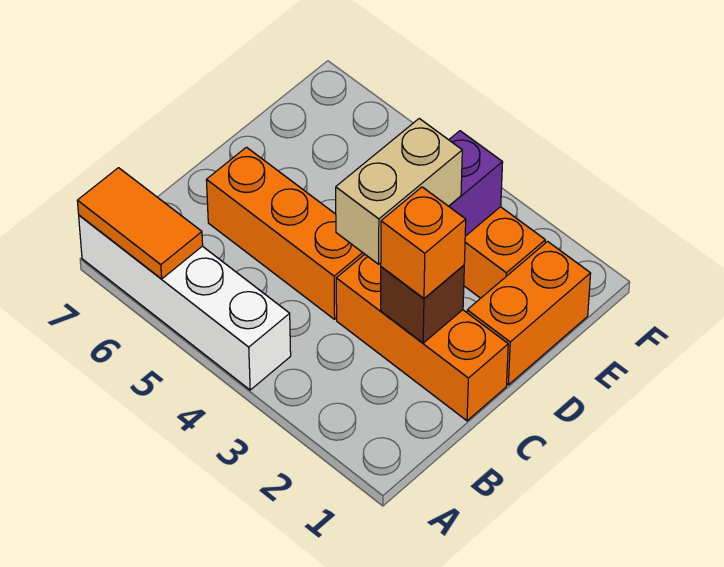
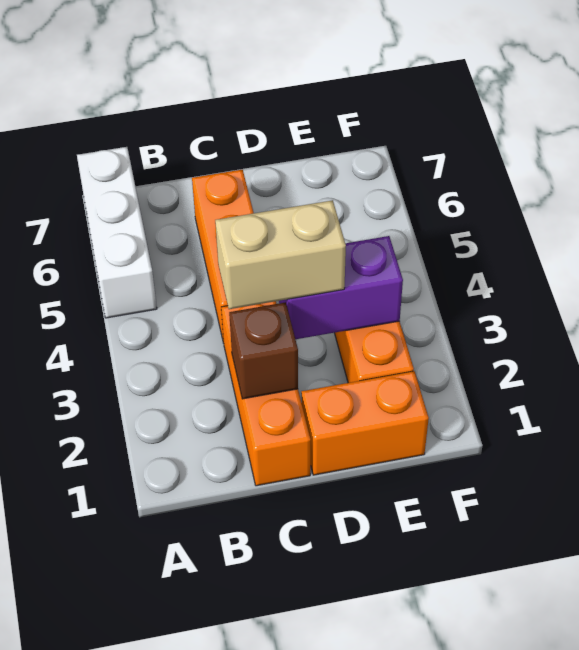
white 1x4 brick [79,215,291,390] -> white 1x3 brick [77,147,157,318]
orange 1x2 tile [77,168,203,279] -> none
orange 1x1 brick [381,187,466,298] -> none

